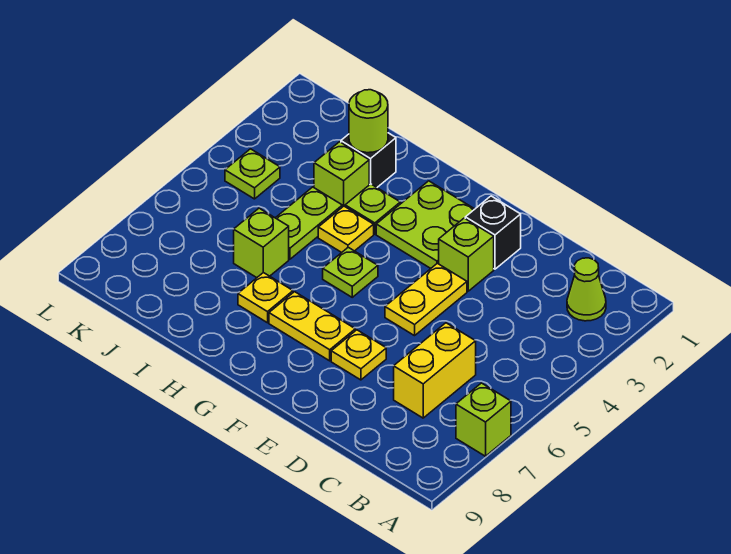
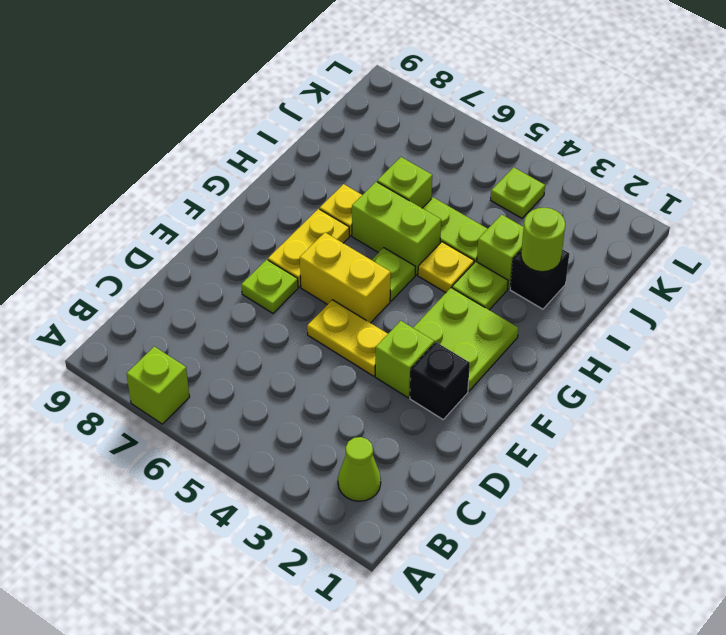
yellow 1x2 brick [394,323,476,418] -> yellow 1x2 brick moved to [300,233,391,323]
yellow 1x1 plate [331,330,386,380] -> lime 1x1 plate [241,260,298,313]
none -> lime 1x2 brick [352,182,441,275]

